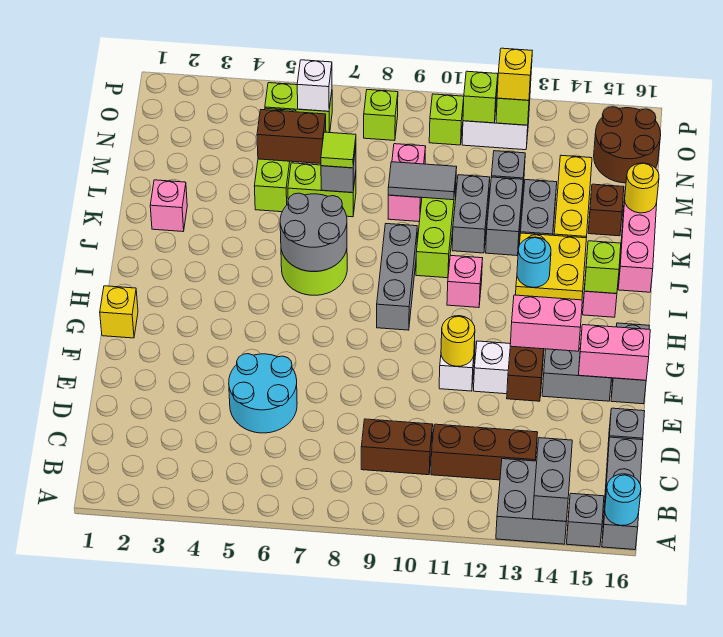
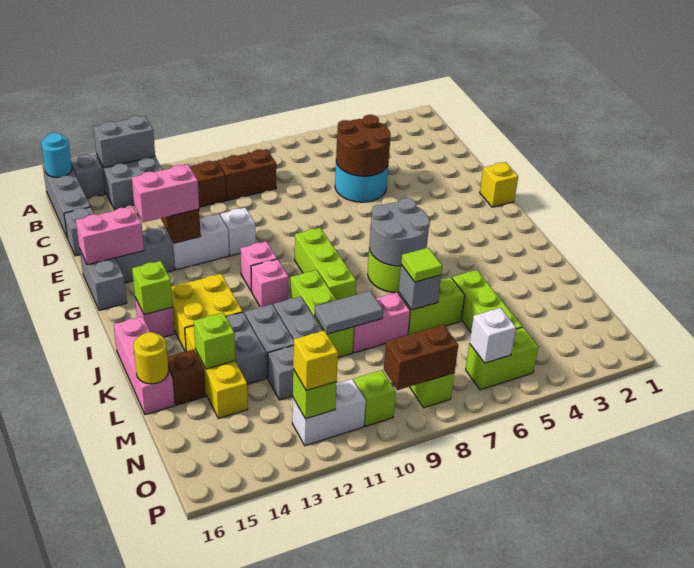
grey 1x2 brick [533,438,572,521] -> grey 1x2 brick turned to [93,116,155,168]
yellow 1x1 round brick [441,316,475,366] -> none
grey 1x3 brick [377,224,417,330] -> lime 1x3 brick [295,228,356,300]
cyan 1x1 round brick [517,237,551,287] -> none
pink 1x1 brick [150,180,187,232] -> pink 1x1 brick moved to [240,241,277,291]
pink 1x2 brick [388,144,426,222] -> pink 1x2 brick turned to [353,292,410,353]
brown 1x2 brick [257,110,326,164] -> brown 1x2 brick moved to [384,325,458,390]
brown 2x2 round brick [594,107,661,183] -> brown 2x2 round brick moved to [336,115,391,176]
lime 1x1 brick [463,71,498,123] -> lime 1x1 brick moved to [194,313,235,369]

